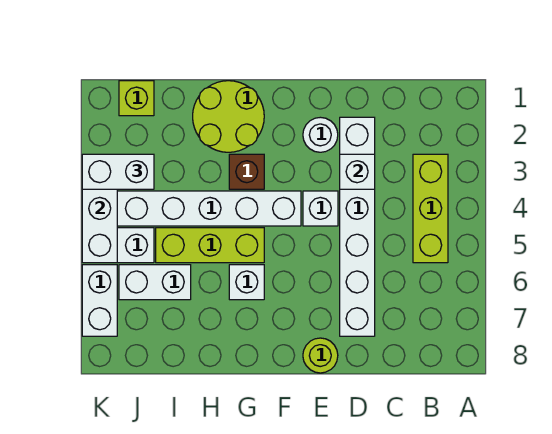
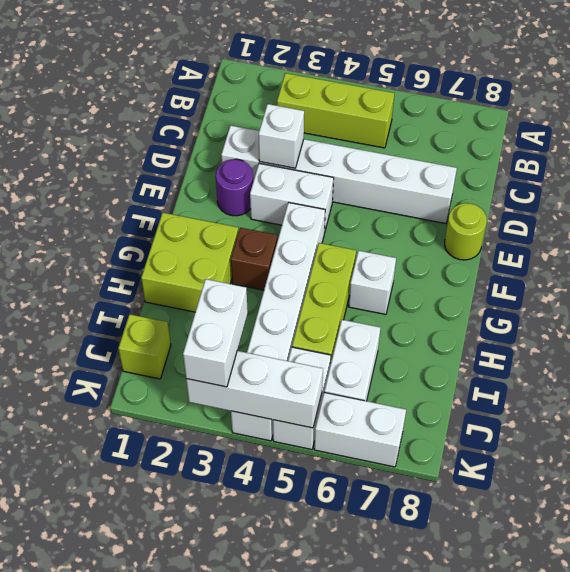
white 1x1 round brick [303,117,338,152] -> purple 1x1 round brick [216,159,253,216]
white 1x1 brick [303,191,338,226] -> white 1x2 brick [250,163,334,233]
lime 2x2 round brick [193,81,264,152] -> lime 2x2 brick [141,213,238,312]

